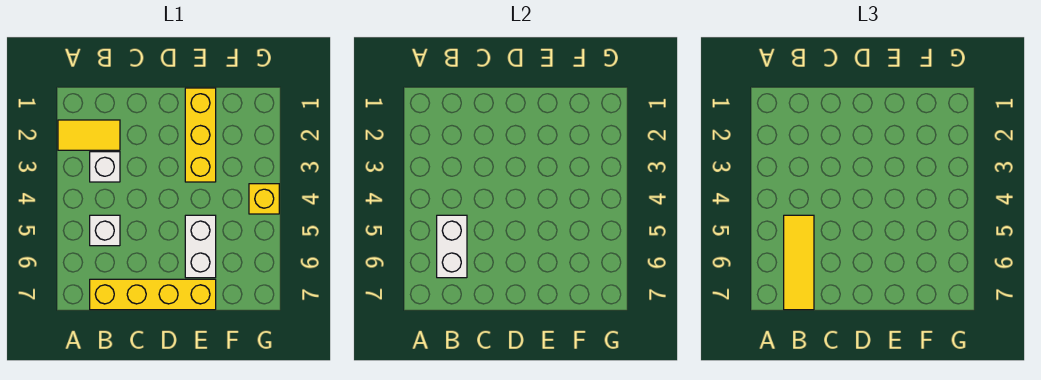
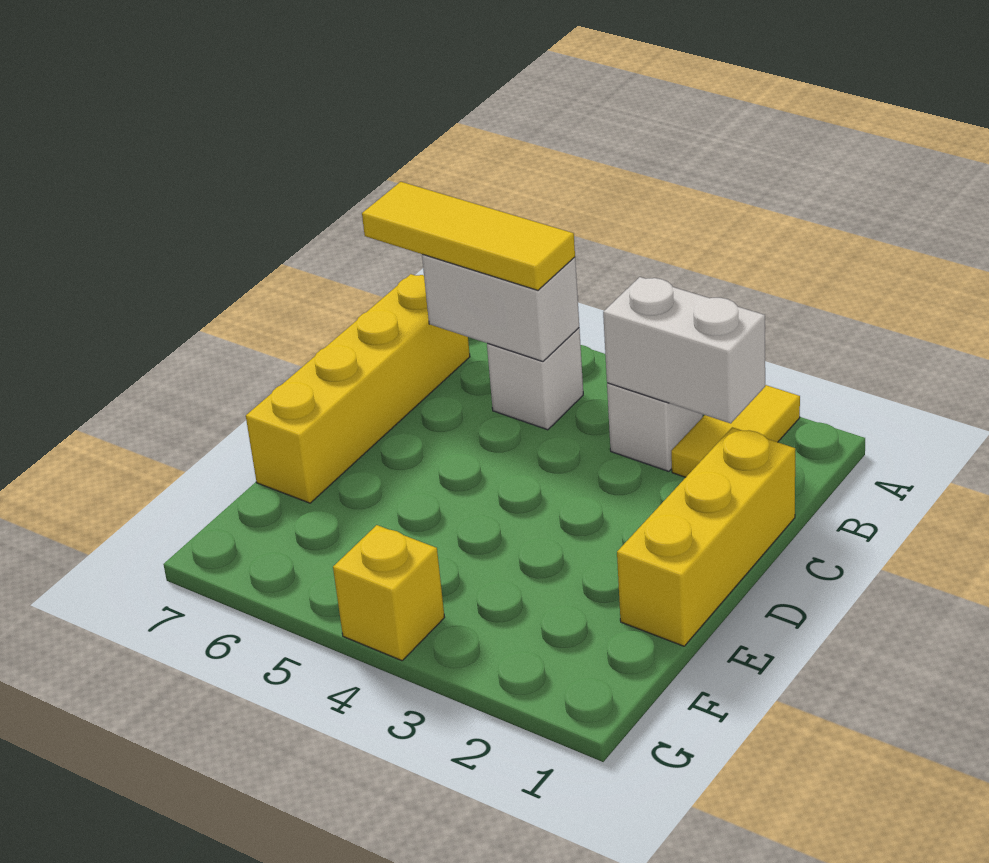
yellow 1x3 brick [185,88,216,182] -> yellow 1x3 brick turned to [617,427,795,646]
white 1x2 brick [185,215,216,278] -> white 1x2 brick moved to [603,277,765,423]

